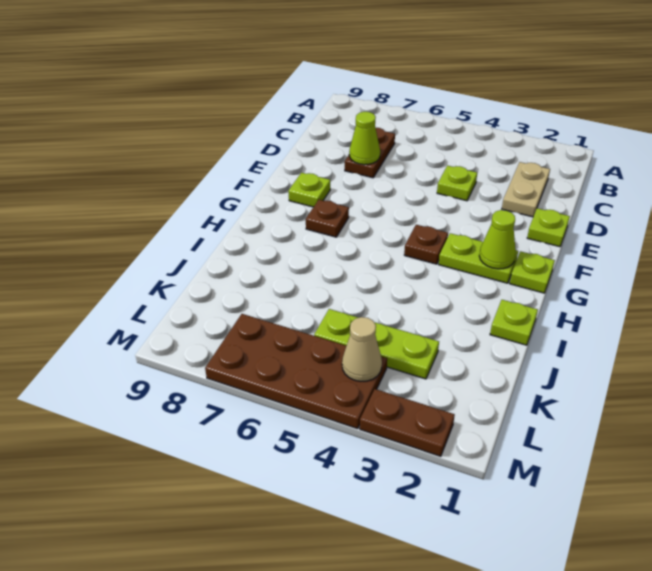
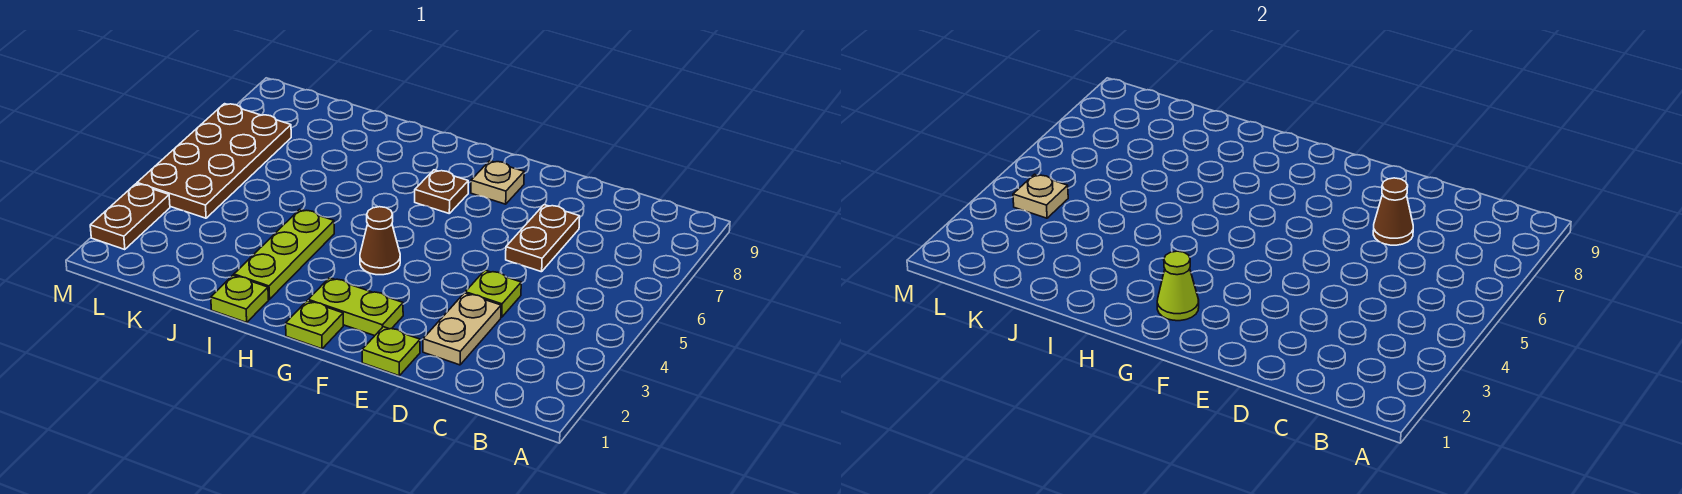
tan 1x2 plate [502,162,550,217] -> tan 1x2 plate turned to [423,293,501,365]
brown 1x2 plate [345,128,395,178] -> brown 1x2 plate turned to [506,205,580,272]
lime 1x1 cone [349,112,380,165] -> brown 1x1 cone [1373,178,1413,245]
lime 1x1 plate [288,173,330,207] -> tan 1x1 plate [471,161,524,204]
lime 1x2 plate [439,233,518,283] -> lime 1x2 plate turned to [308,278,403,336]
brown 1x1 plate [404,225,448,264] -> brown 1x1 cone [360,207,400,275]
lime 1x3 plate [314,309,439,379] -> lime 1x3 plate moved to [234,209,334,299]
tan 1x1 cone [342,317,382,381] -> tan 1x1 plate [1013,174,1068,218]

